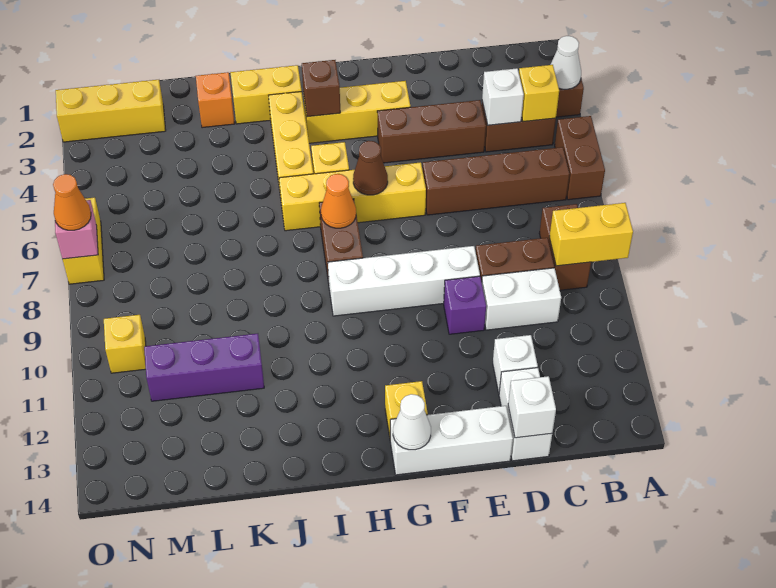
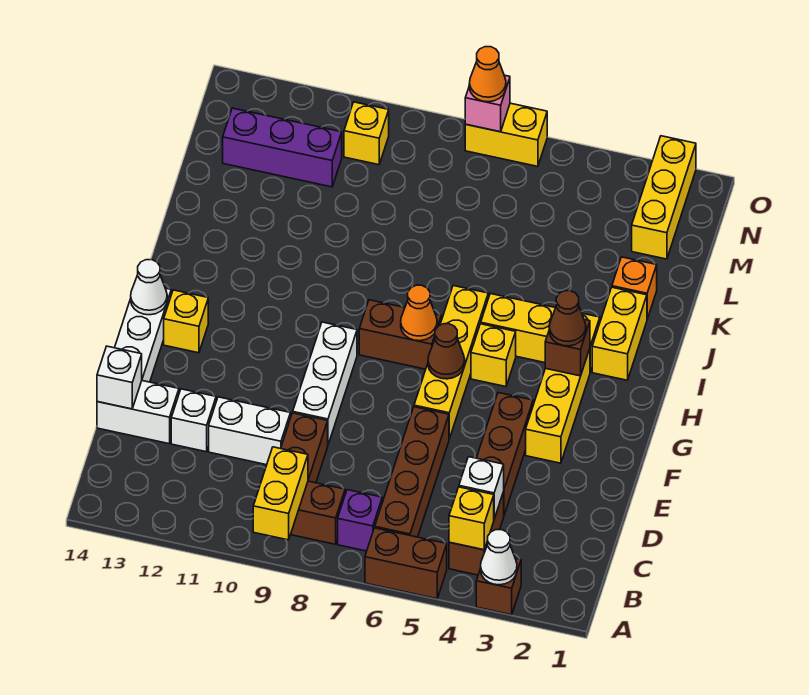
white 1x2 brick [482,268,561,330] -> white 1x2 brick turned to [209,397,290,465]
white 1x4 brick [328,246,480,316] -> white 1x3 brick [293,322,357,444]
purple 1x1 brick [444,276,486,334] -> purple 1x1 brick moved to [338,490,382,551]
none -> brown 1x1 cone [549,291,586,346]
purple 1x3 brick [144,334,264,401] -> purple 1x3 brick turned to [223,108,342,187]

